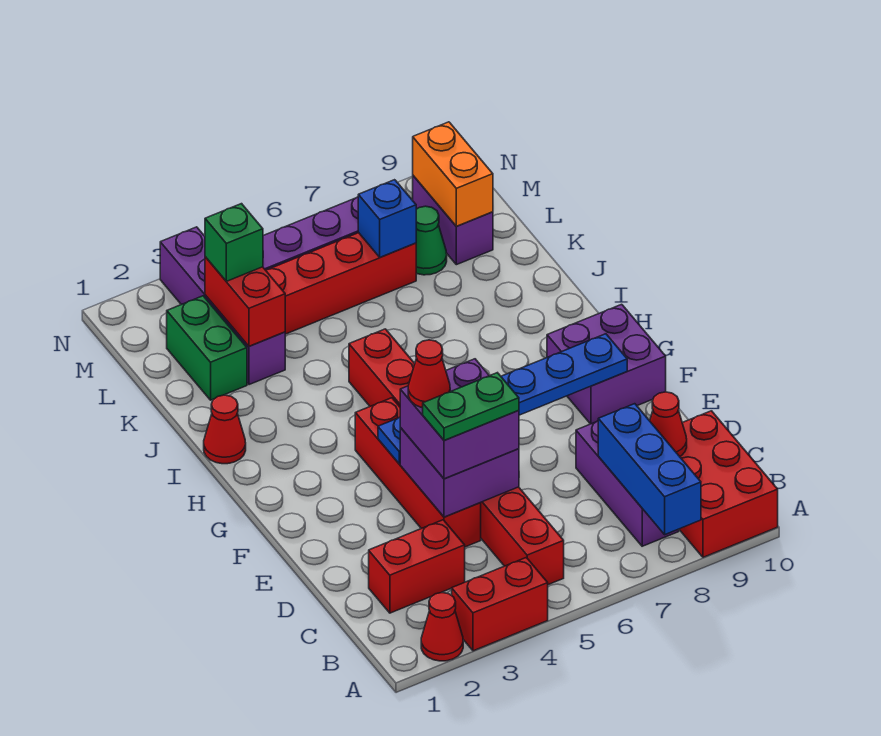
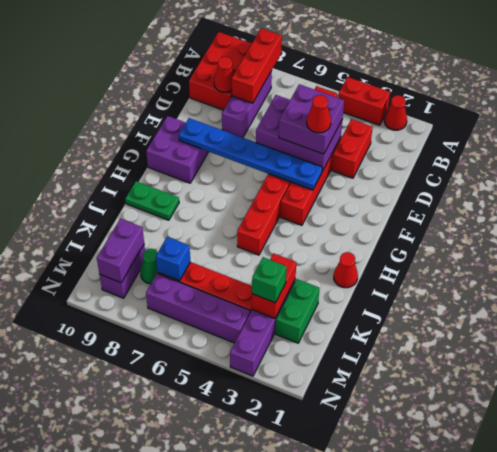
blue 1x3 brick [598,404,701,534] -> red 1x3 brick [232,28,282,103]
red 1x2 brick [369,520,465,613] -> red 1x2 brick turned to [332,119,373,178]
purple 2x2 brick [400,428,519,517] -> purple 2x3 brick [256,95,343,171]
green 1x2 plate [423,373,519,441] -> green 1x2 plate moved to [125,181,179,220]
orange 1x2 brick [413,122,493,226] -> purple 1x2 brick [97,219,144,283]

